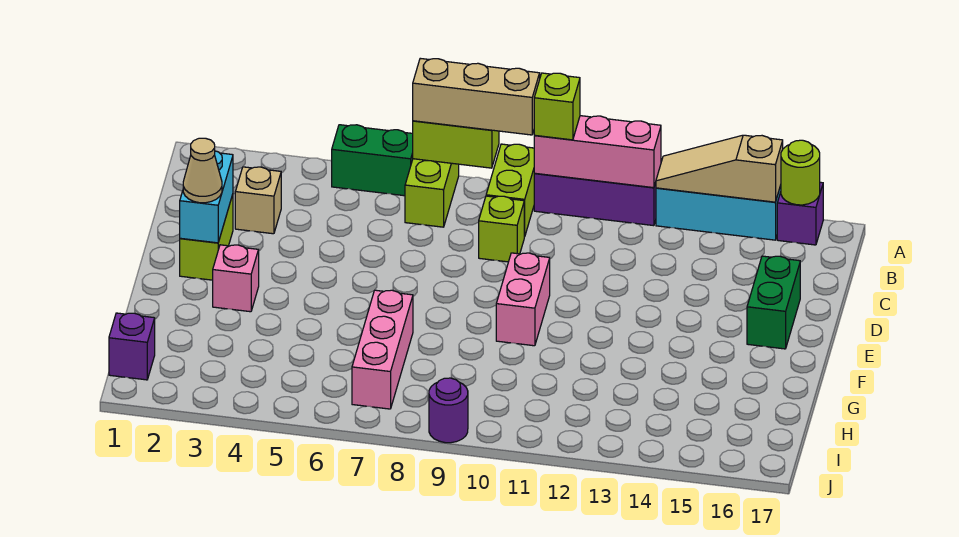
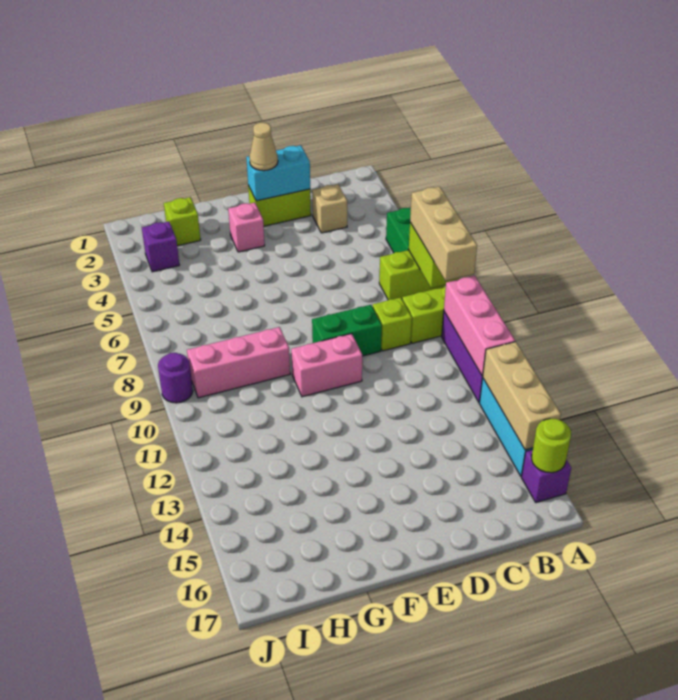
lime 1x1 brick [534,73,580,140] -> lime 1x1 brick moved to [164,197,201,246]
tan 1x3 slope [656,135,783,202] -> tan 1x3 brick [483,342,561,450]
green 1x2 brick [747,256,800,349] -> green 1x2 brick moved to [312,305,382,356]
pink 1x3 brick [352,290,413,409] -> pink 1x3 brick moved to [187,327,290,398]
purple 1x1 brick [109,313,155,380] -> purple 1x1 brick moved to [142,221,179,272]

